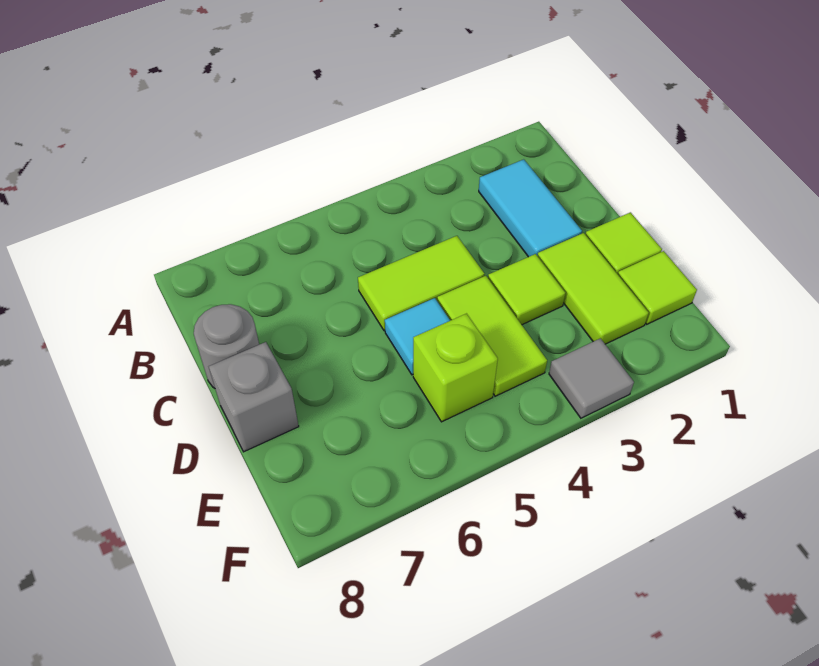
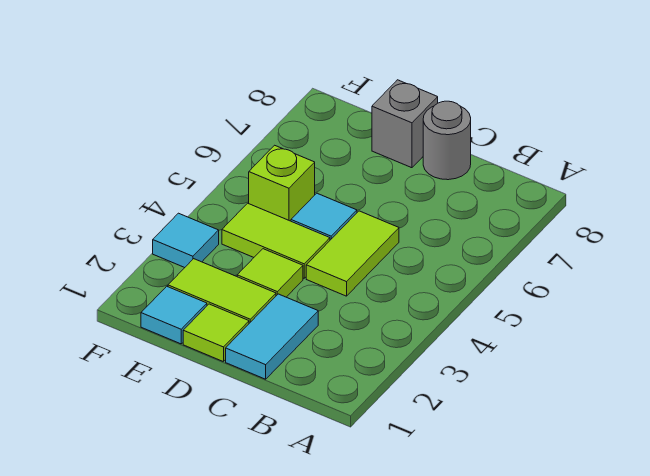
cyan 1x2 tile [479,159,582,257] -> cyan 1x2 tile turned to [226,294,318,379]
lime 1x1 tile [618,251,697,324] -> cyan 1x1 tile [141,286,207,344]
grey 1x1 tile [549,338,634,418] -> cyan 1x1 tile [153,213,219,268]

